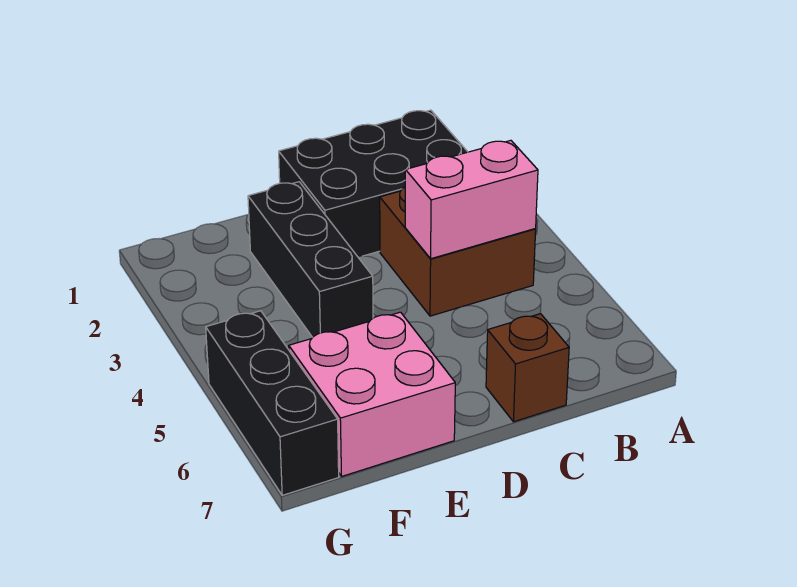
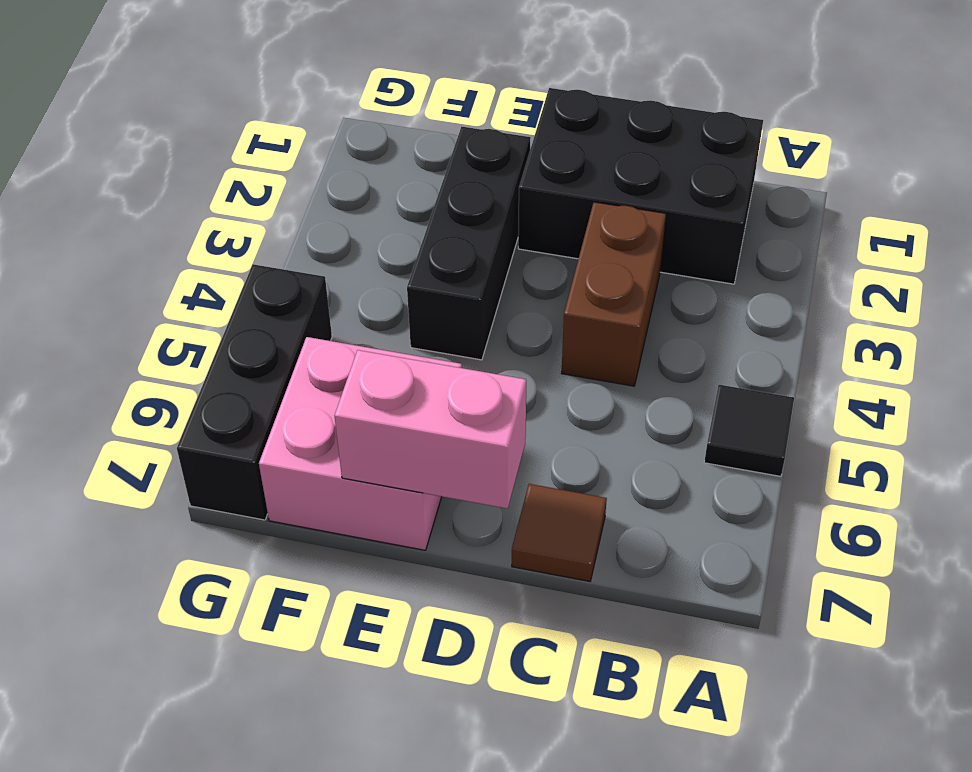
none -> black 1x1 tile [704,385,794,476]
brown 2x2 brick [380,187,536,316] -> brown 1x2 brick [562,202,666,386]
pink 1x2 brick [405,140,538,259] -> pink 1x2 brick moved to [335,350,526,509]
brown 1x1 brick [486,314,569,422] -> brown 1x1 tile [512,484,607,581]

